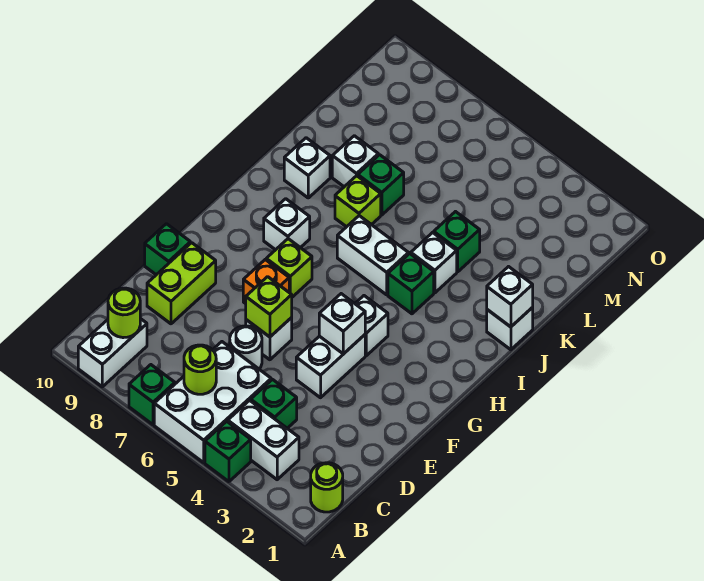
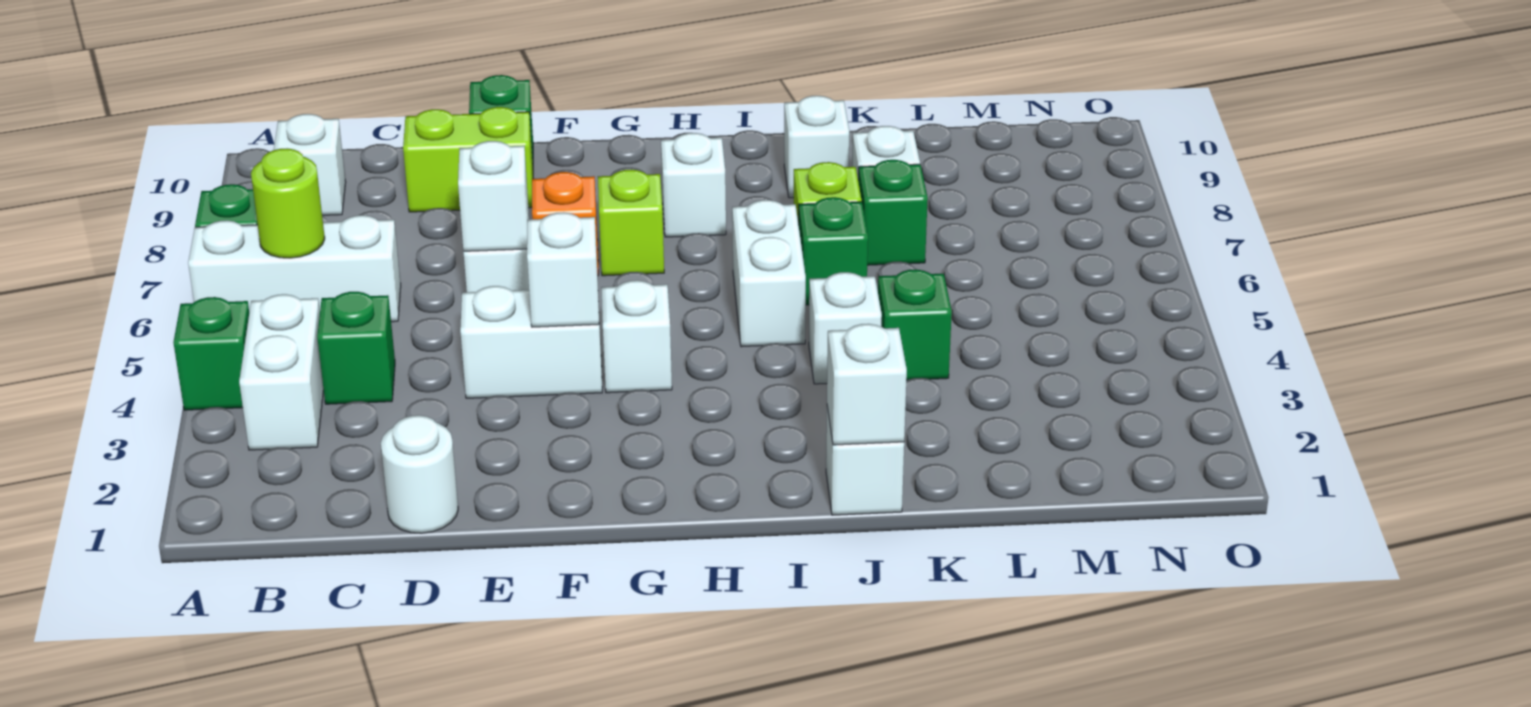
white 2x3 brick [154,342,271,463] -> white 1x3 brick [188,215,401,322]
white 1x2 brick [78,318,147,387] -> white 1x1 brick [274,114,346,215]
lime 1x1 round brick [311,463,343,512] -> none
lime 1x1 round brick [108,288,140,338] -> none
white 1x1 round brick [230,326,262,369] -> white 1x1 round brick moved to [381,415,458,533]
lime 1x1 brick [246,277,292,337] -> white 1x1 brick [458,141,529,251]
green 1x1 brick [388,254,434,314] -> green 1x1 brick moved to [799,197,868,305]

